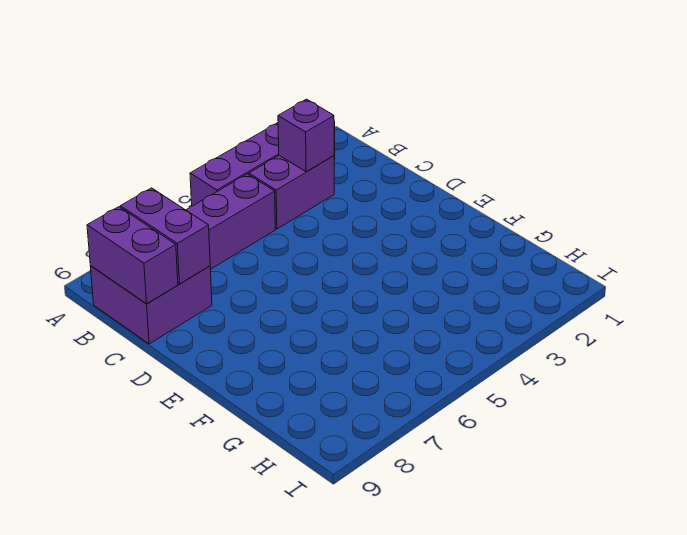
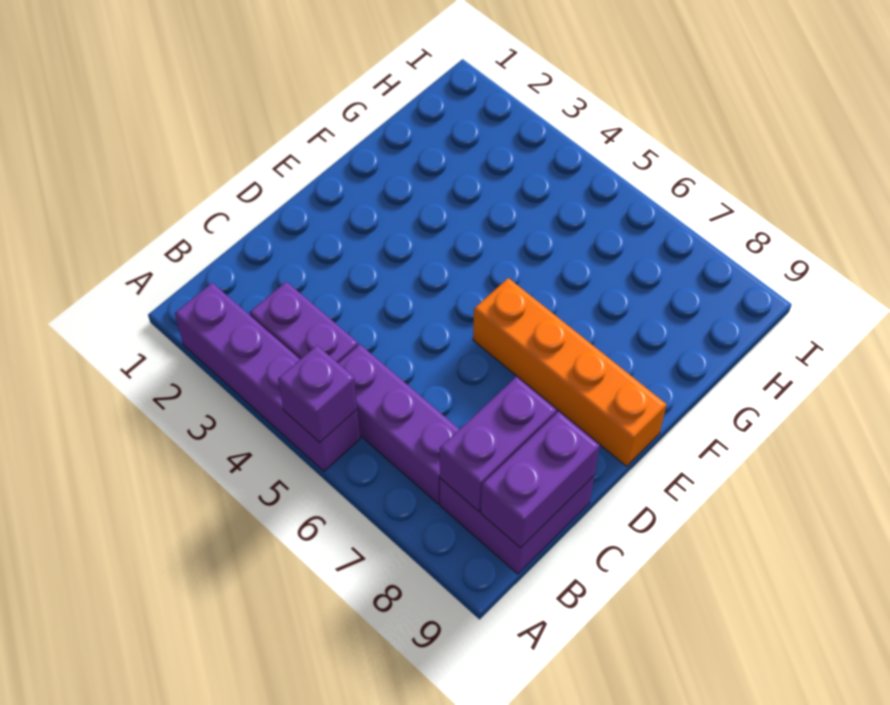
purple 1x1 brick [278,99,334,172] -> purple 1x1 brick moved to [278,345,357,442]
none -> orange 1x4 brick [473,278,667,466]

